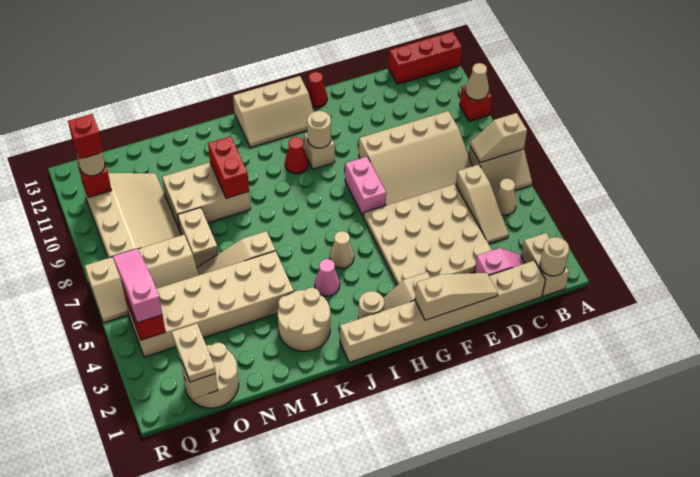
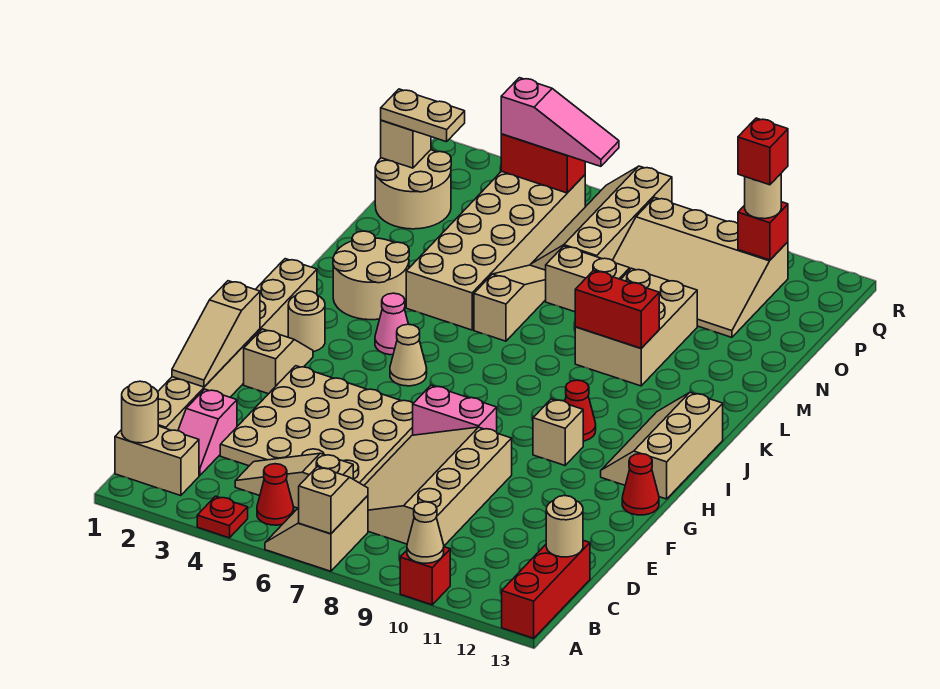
none -> red 1x1 plate [197,496,248,538]
tan 1x1 cone [495,179,516,215] -> red 1x1 cone [257,464,294,525]
tan 1x1 round brick [307,111,331,148] -> tan 1x1 round brick moved to [546,496,583,557]

